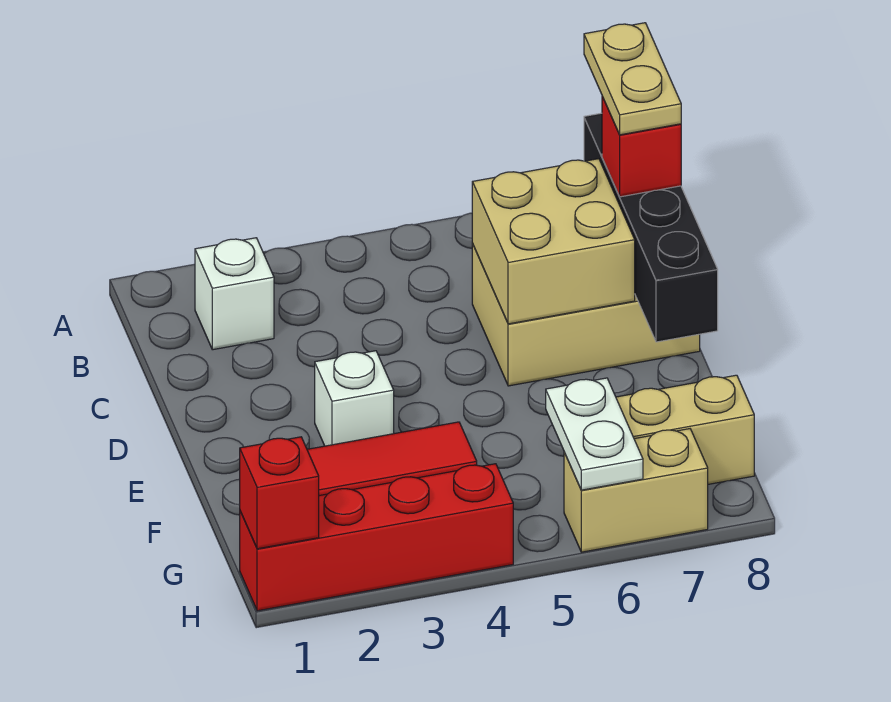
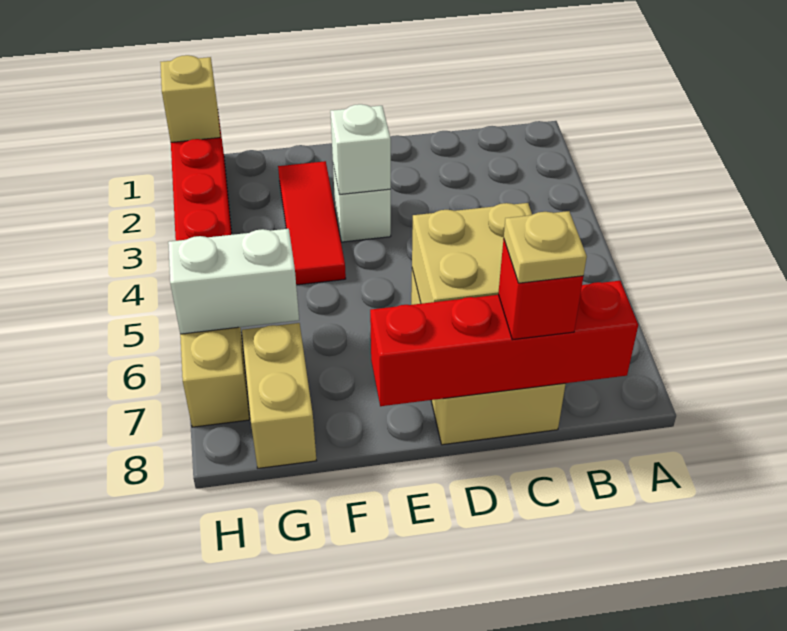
white 1x1 brick [195,238,274,350] -> white 1x1 brick moved to [330,104,391,194]
black 1x4 brick [584,113,718,342] -> red 1x4 brick [370,281,638,406]
tan 1x2 plate [584,23,681,135] -> tan 1x1 plate [504,211,587,283]
white 1x2 plate [546,378,643,490] -> white 1x2 brick [168,229,299,334]
red 1x1 brick [240,437,319,549] -> tan 1x1 brick [160,55,220,142]

